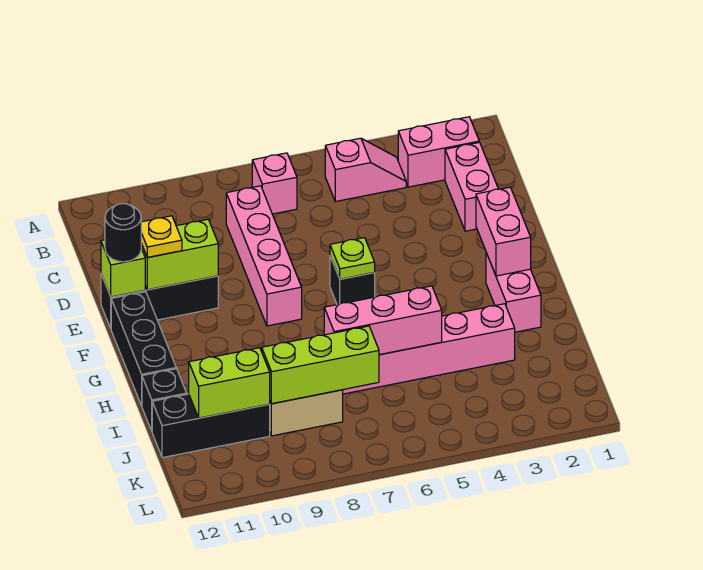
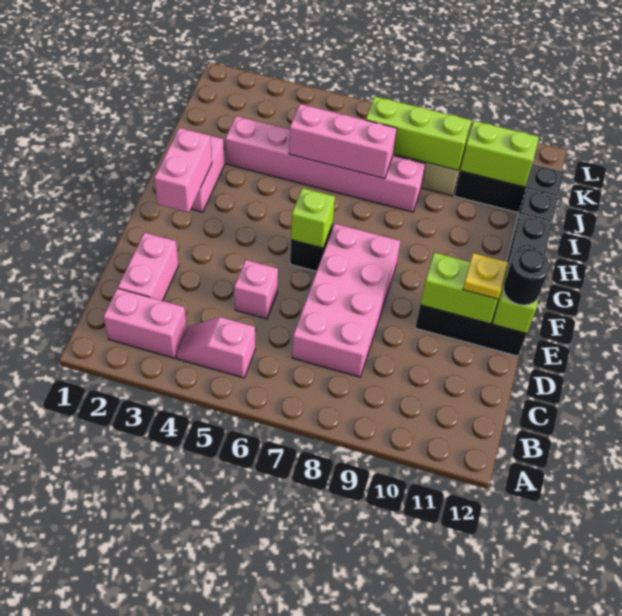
pink 1x1 brick [252,153,297,214] -> pink 1x1 brick moved to [234,260,278,319]
pink 1x4 brick [226,186,302,326] -> pink 2x4 brick [292,224,400,377]
lime 1x1 plate [330,238,375,279] -> lime 1x1 brick [291,188,335,248]

